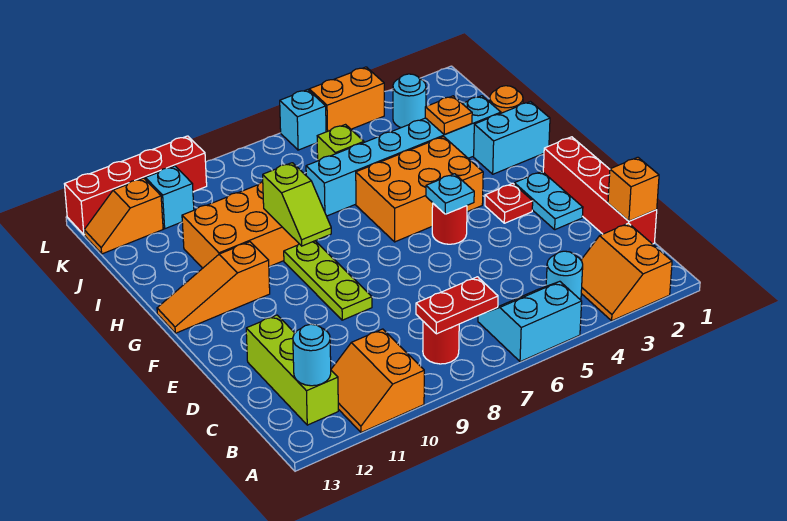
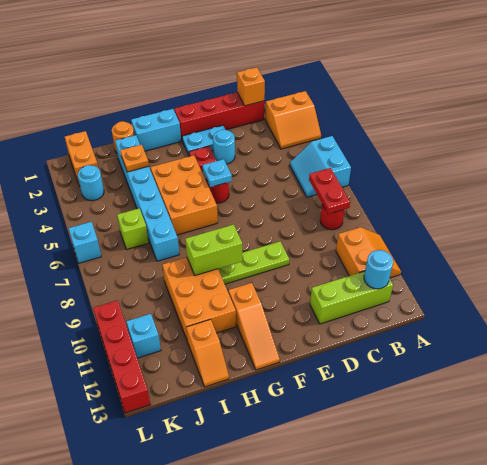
orange 2x2 slope [331,329,424,432] -> orange 2x2 slope turned to [336,227,401,278]
cyan 1x1 round brick [546,251,583,300] -> cyan 1x1 round brick moved to [213,130,235,164]
lime 1x2 slope [263,163,331,246] -> lime 1x2 brick [185,224,242,276]
cyan 1x2 brick [474,102,550,174] -> cyan 1x2 brick turned to [131,109,181,151]
orange 1x2 slope [84,178,163,254] -> orange 1x2 slope moved to [186,319,229,387]
orange 1x2 brick [309,67,384,132] -> orange 1x2 brick moved to [65,131,98,186]

